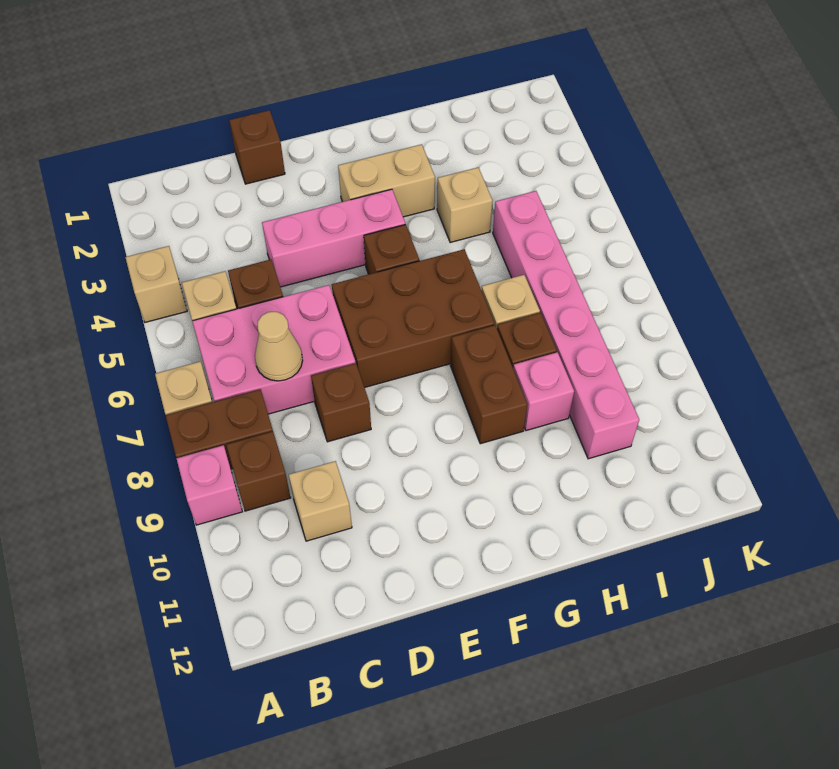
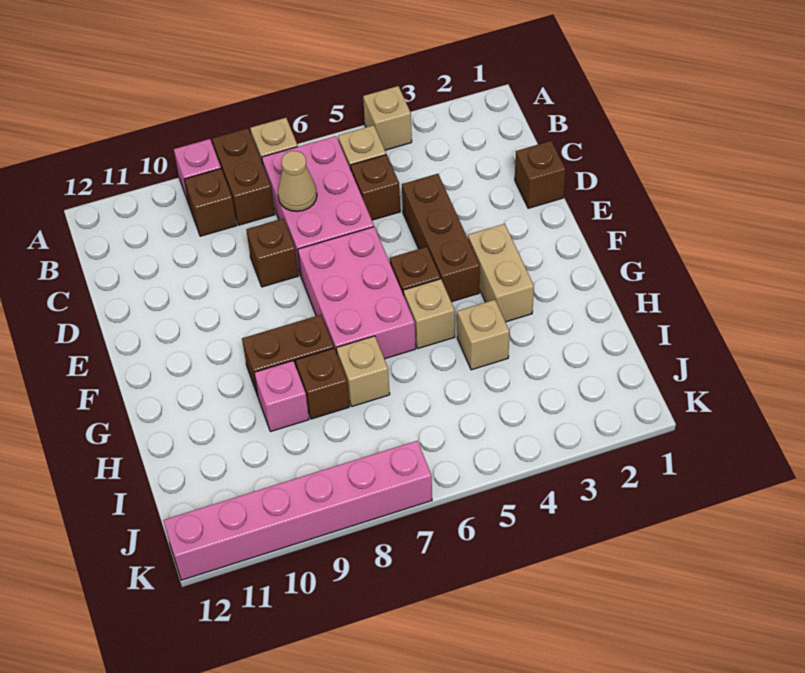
tan 1x1 brick [289,461,352,541] -> tan 1x1 brick moved to [403,279,455,348]
pink 1x3 brick [262,189,405,287] -> brown 1x3 brick [402,174,480,302]
brown 2x3 brick [332,249,495,388] -> pink 2x3 brick [298,227,416,359]
pink 1x6 brick [493,191,639,459] -> pink 1x6 brick moved to [163,441,432,580]

